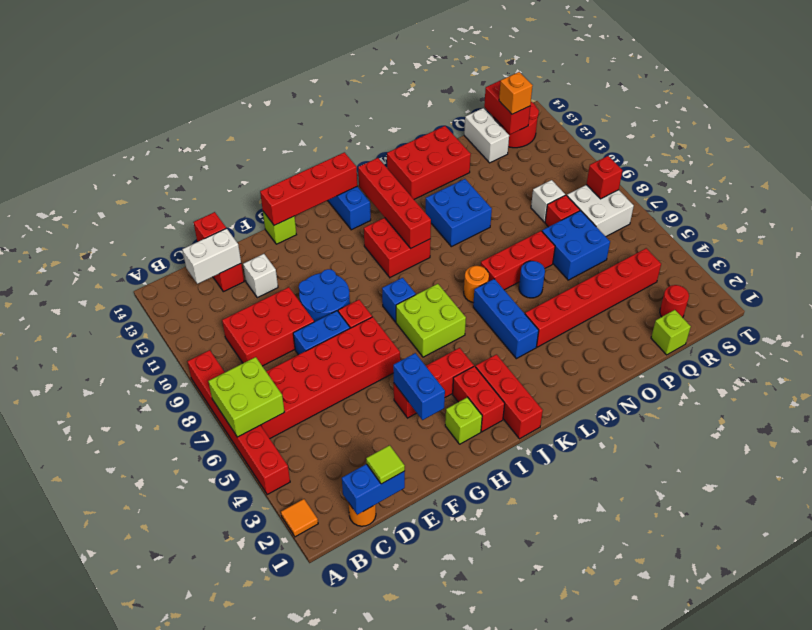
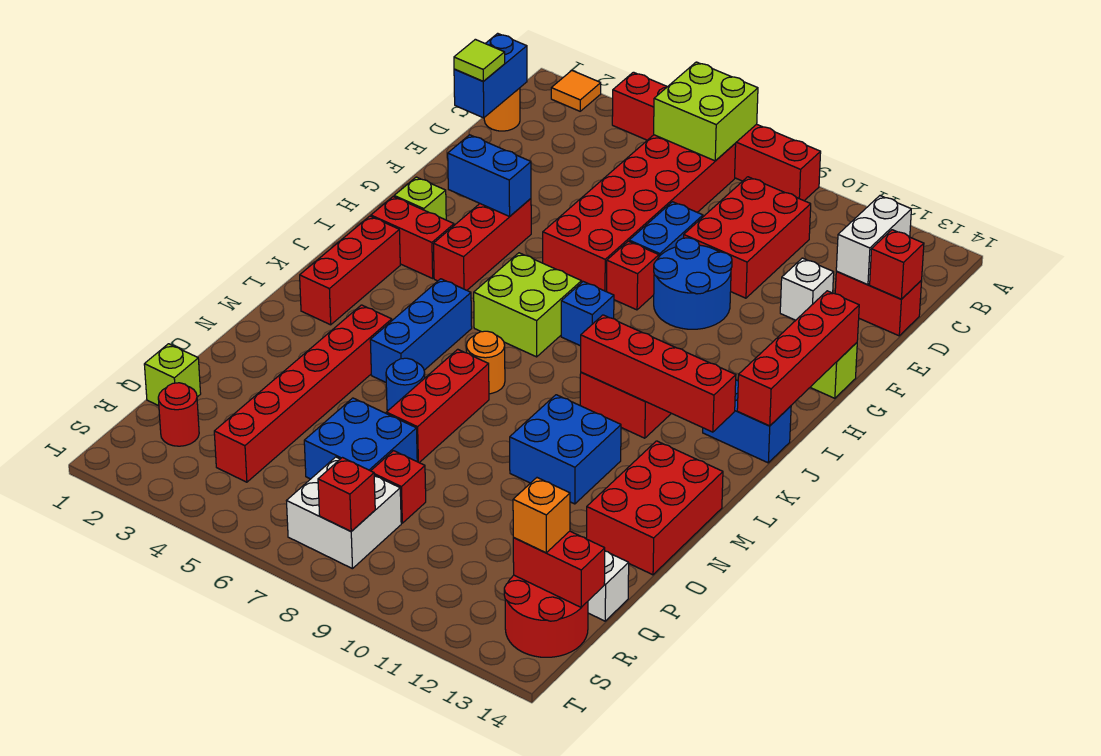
red 1x3 brick [476,354,543,439] -> red 1x3 brick turned to [300,216,400,325]
blue 1x3 brick [473,279,539,359] -> blue 1x3 brick turned to [370,279,472,382]
white 1x1 brick [531,180,565,222] -> none

